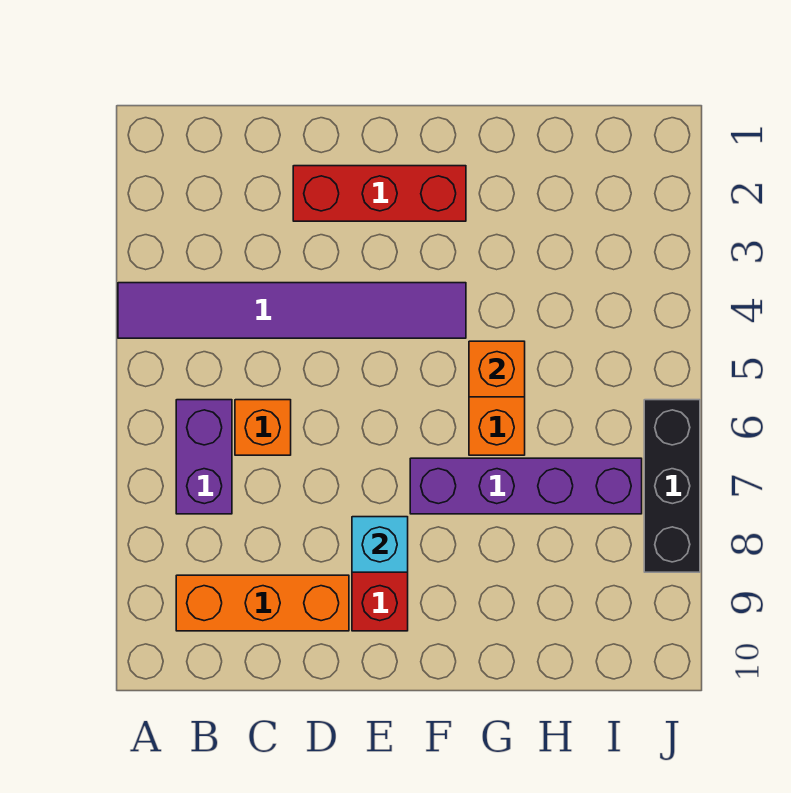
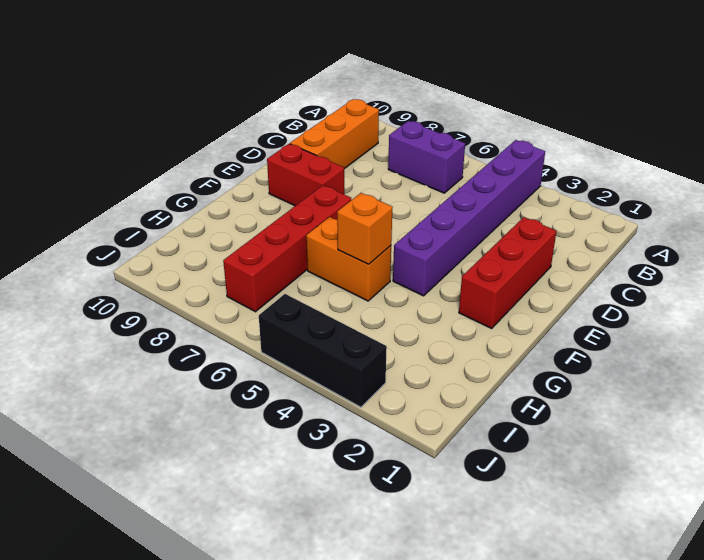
purple 1x6 tile [118,283,466,338] -> purple 1x6 brick [393,140,545,296]
orange 1x1 brick [235,400,291,455] -> none
cyan 1x1 brick [352,517,408,572] -> none
purple 1x4 brick [410,458,642,514] -> red 1x4 brick [223,185,351,312]
black 1x3 brick [644,400,700,572] -> black 1x3 brick moved to [259,294,387,407]

